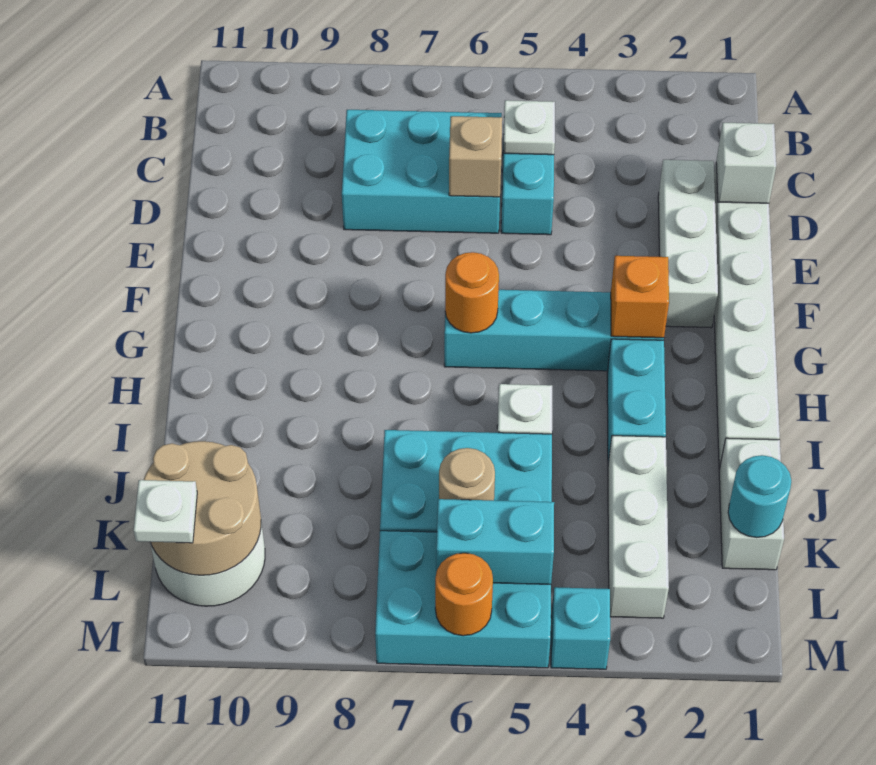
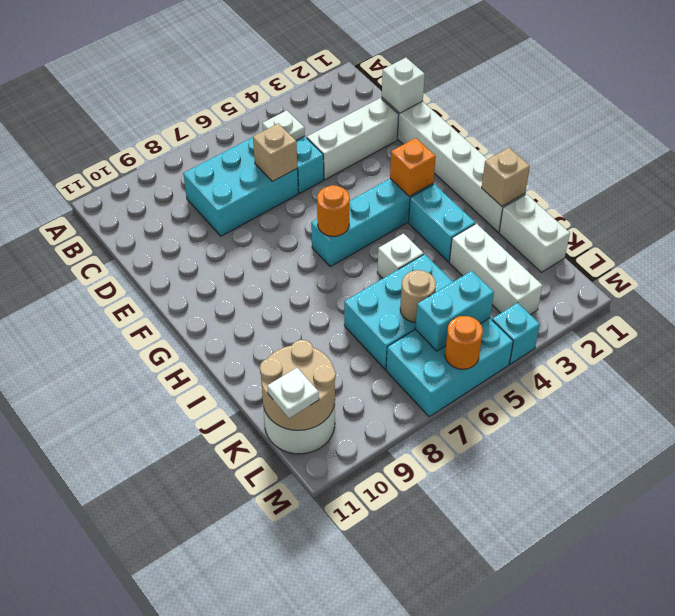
white 1x3 brick [658,160,718,328] -> white 1x3 brick turned to [307,98,399,180]
none -> tan 1x1 brick [482,148,530,206]
cyan 1x1 round brick [728,455,791,537] -> none

